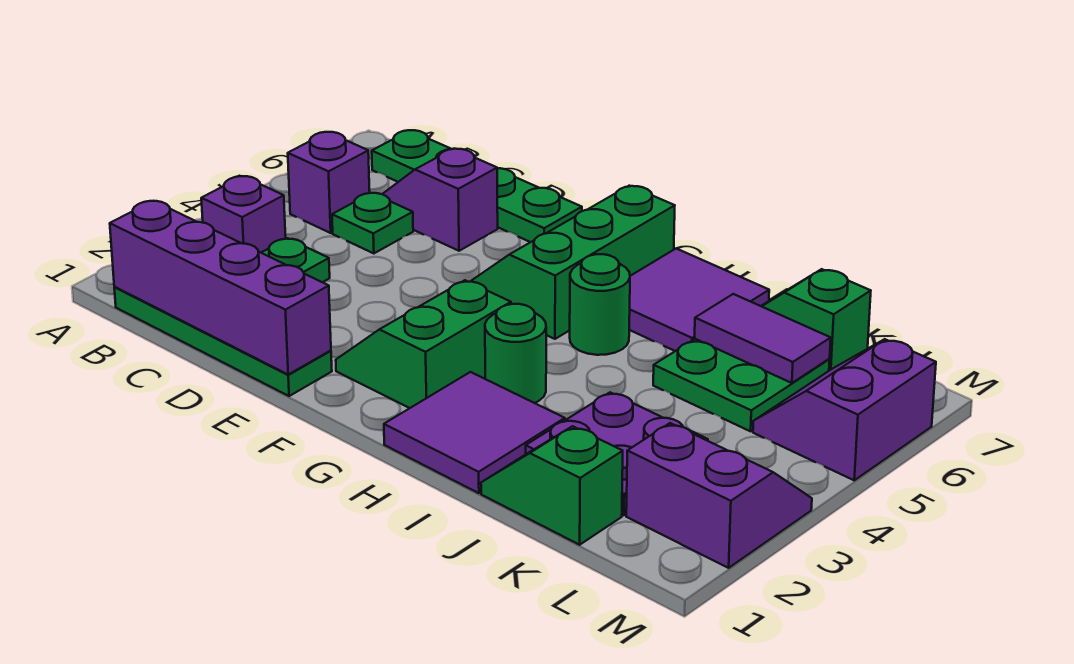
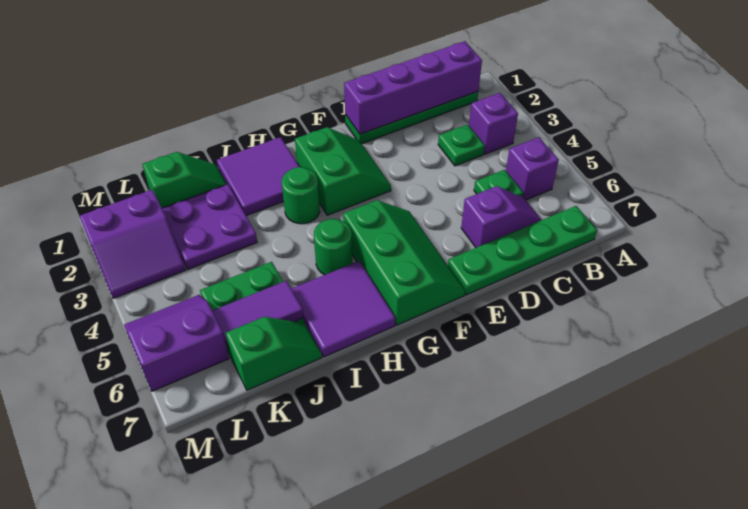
purple 2x2 slope [753,339,936,480] -> purple 2x2 slope turned to [124,295,229,391]

